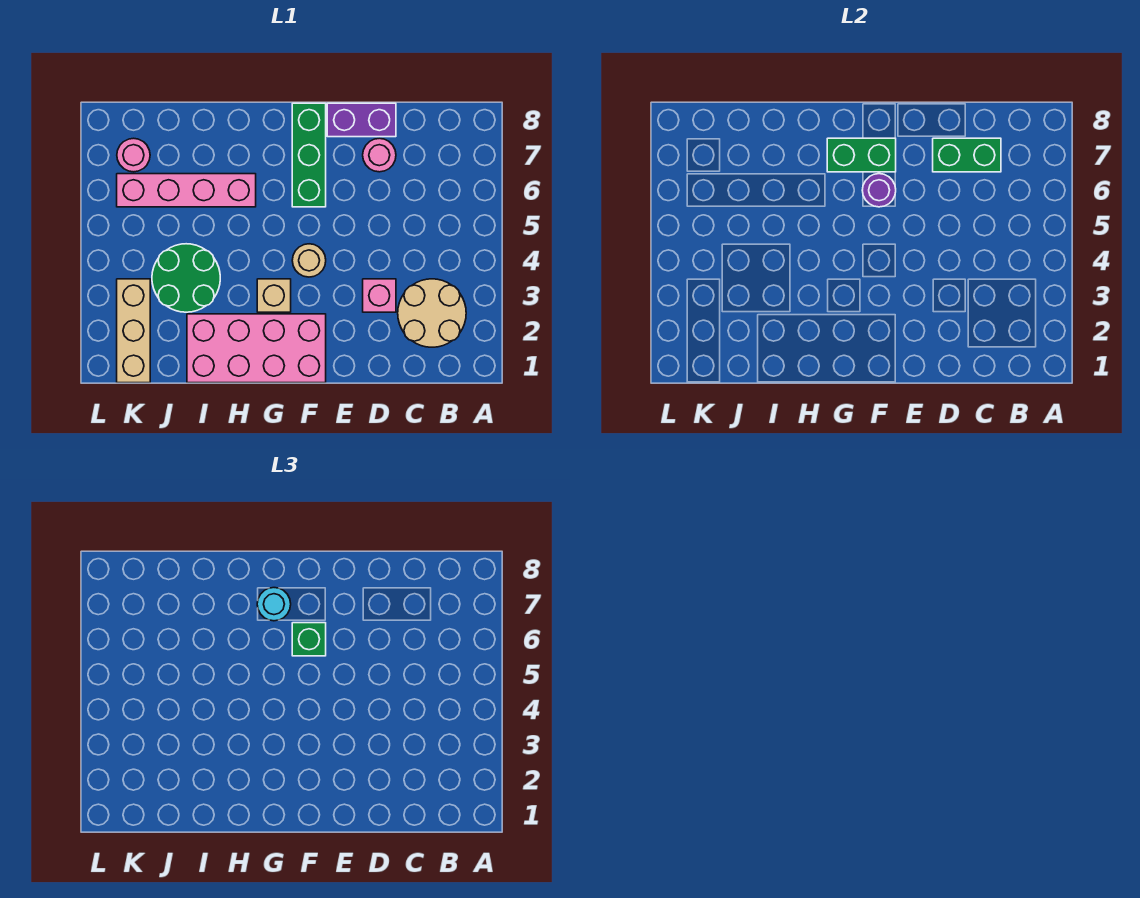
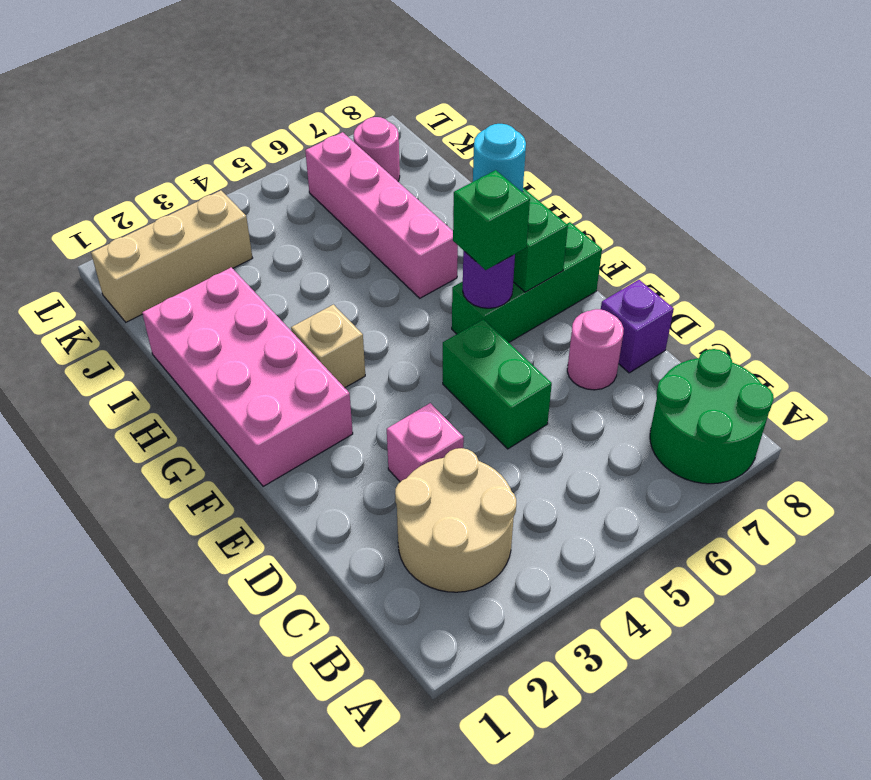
green 1x2 brick [933,138,1001,172] -> green 1x2 brick moved to [443,319,552,449]
purple 1x2 brick [327,103,396,137] -> purple 1x1 brick [601,280,674,373]
tan 1x1 round brick [292,244,326,277] -> none
green 2x2 round brick [152,244,220,312] -> green 2x2 round brick moved to [650,349,774,484]

